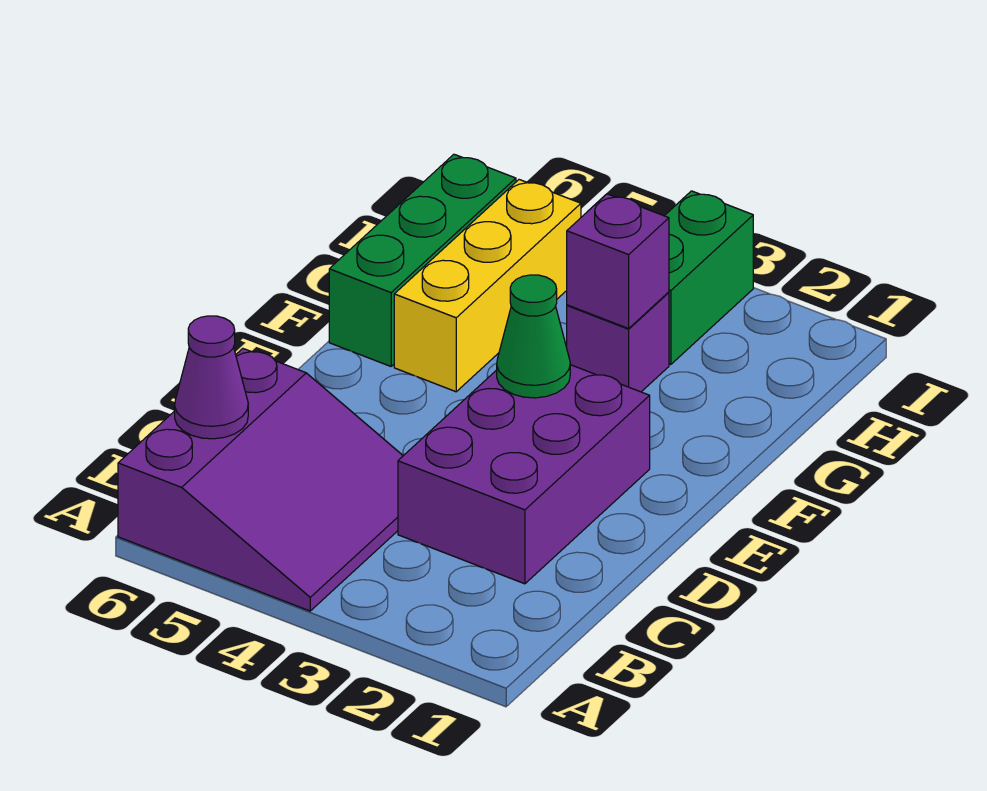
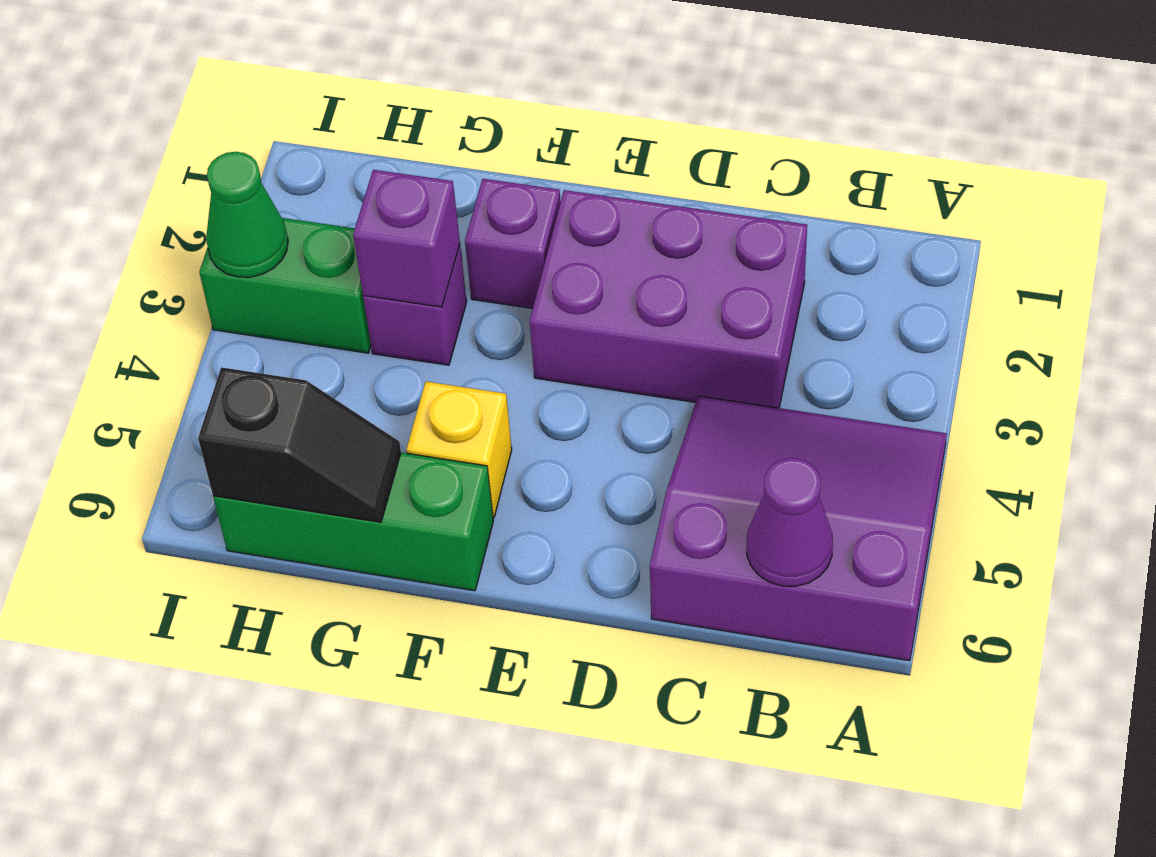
green 1x1 cone [497,275,570,398] -> green 1x1 cone moved to [206,152,288,277]
none -> purple 1x1 brick [465,179,561,308]
yellow 1x3 brick [394,180,581,392] -> yellow 1x1 brick [406,381,512,517]
none -> black 1x2 slope [198,367,401,522]

